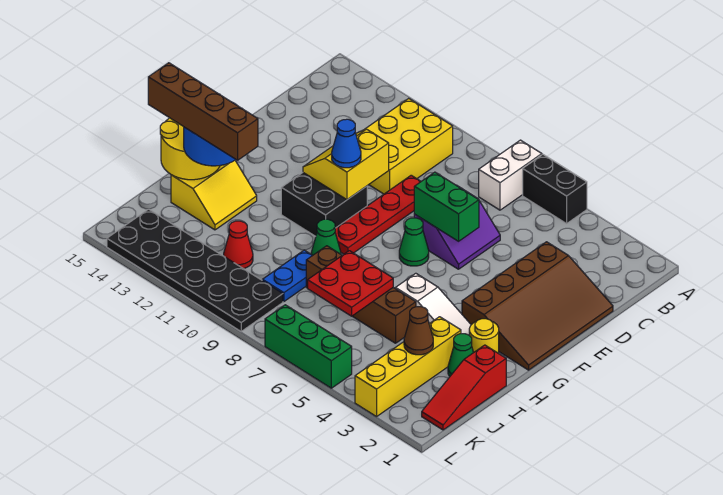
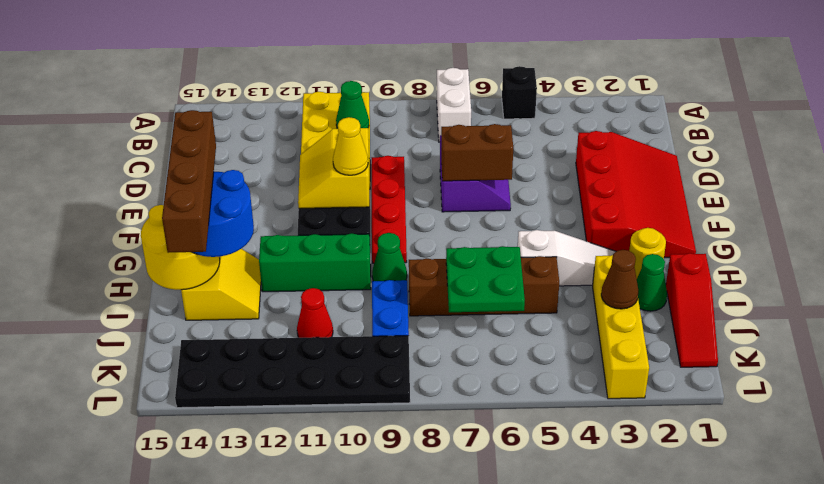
black 1x2 brick [523,155,587,224] -> black 1x1 brick [502,66,537,119]
brown 3x4 slope [462,242,613,370] -> red 3x4 slope [576,131,696,258]
green 1x2 brick [414,172,479,241] -> brown 1x2 brick [441,124,513,181]
green 1x1 cone [399,218,429,266] -> green 1x1 cone moved to [336,81,369,129]
blue 1x1 cone [332,119,361,168] -> yellow 1x1 cone [333,117,368,175]
red 2x2 plate [308,251,393,316] -> green 2x2 plate [446,246,525,312]
brown 1x4 brick [148,63,258,160] -> brown 1x4 brick turned to [162,110,216,253]
green 1x3 brick [265,305,352,388] -> green 1x3 brick moved to [259,233,371,292]

